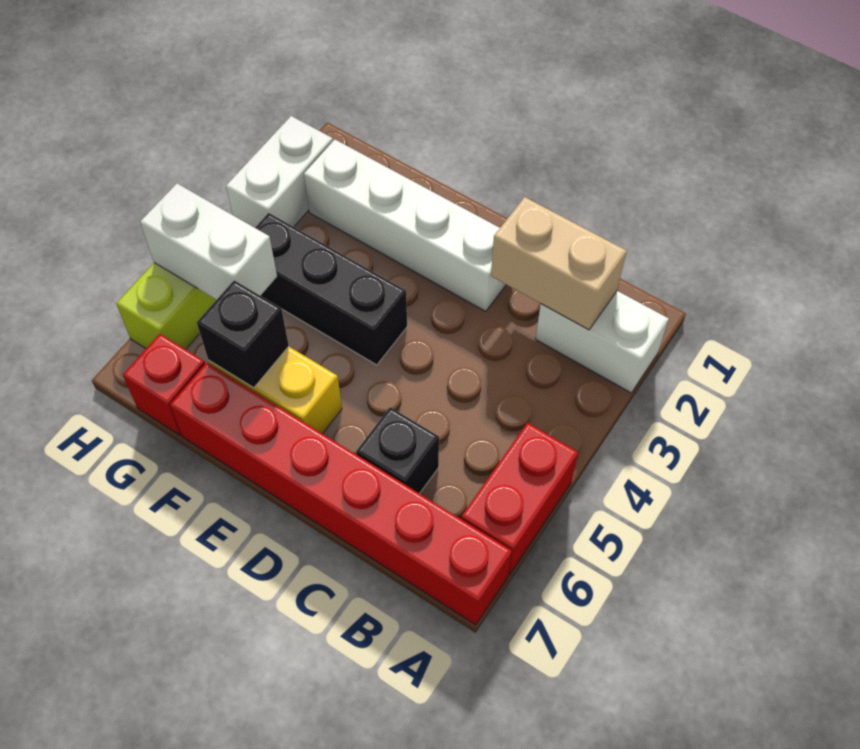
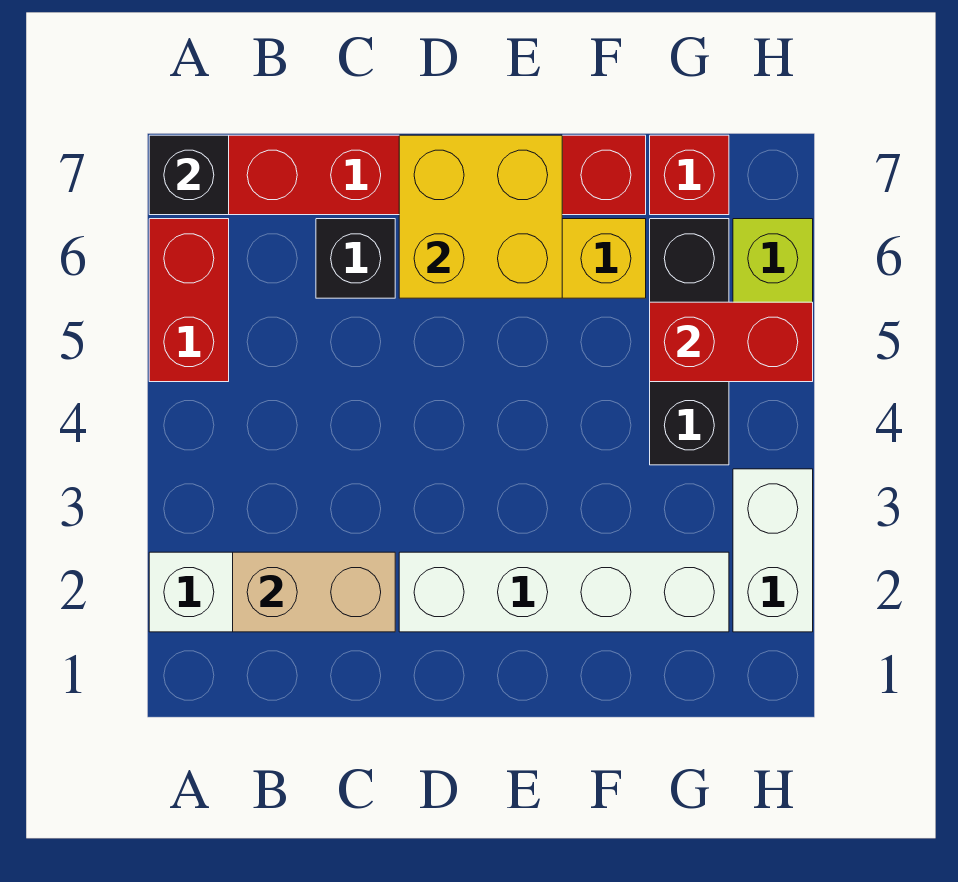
none -> yellow 2x2 brick [399,135,562,298]
black 1x3 brick [255,213,407,365] -> black 1x3 brick turned to [650,219,729,465]
black 1x1 brick [197,280,289,388] -> black 1x1 brick moved to [149,135,229,215]
white 1x2 brick [140,184,277,300] -> red 1x2 brick [650,302,813,382]

